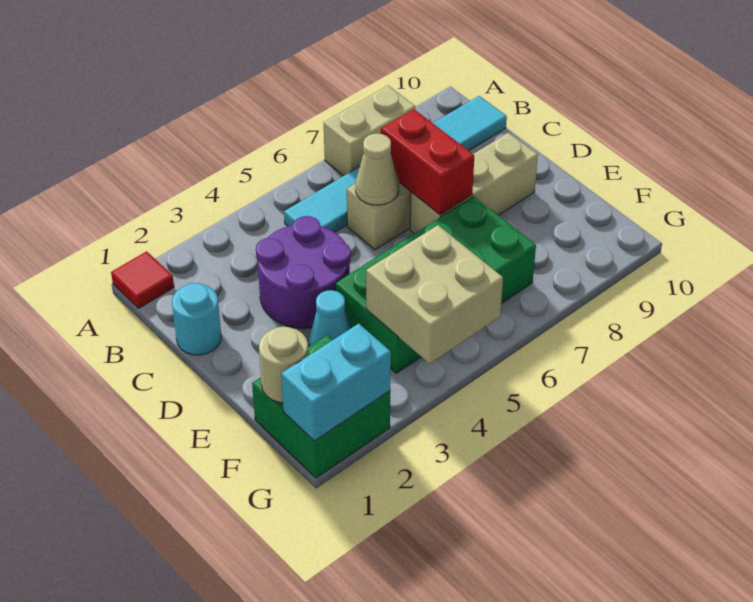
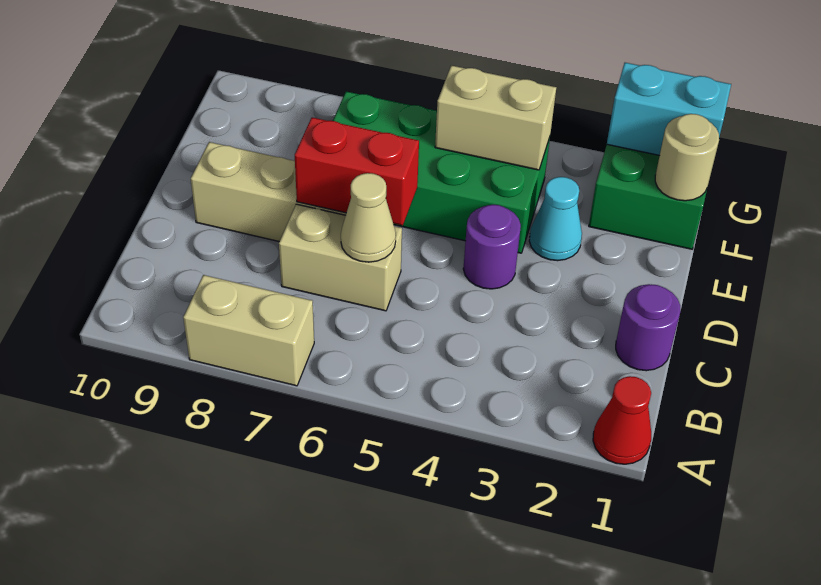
red 1x1 tile [111,251,174,308] -> red 1x1 cone [593,376,651,464]
cyan 1x6 tile [284,96,507,232] -> none
cyan 1x1 round brick [172,283,221,355] -> purple 1x1 round brick [616,284,680,371]
purple 2x2 round brick [256,216,351,328] -> purple 1x1 round brick [463,205,521,289]
red 1x2 brick [381,109,474,215] -> red 1x2 brick turned to [295,118,419,225]
tan 2x2 brick [366,225,503,364] -> tan 1x2 brick [435,65,556,170]

